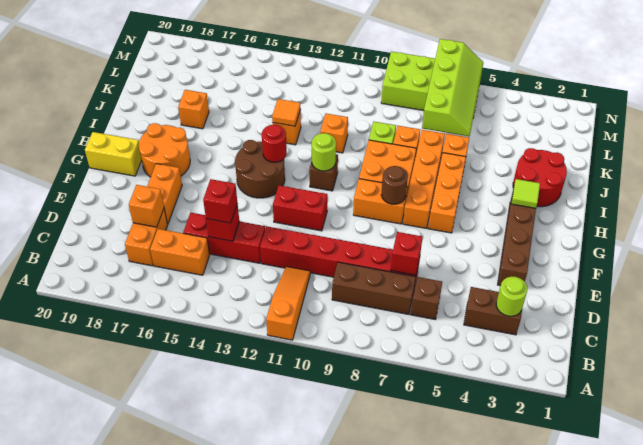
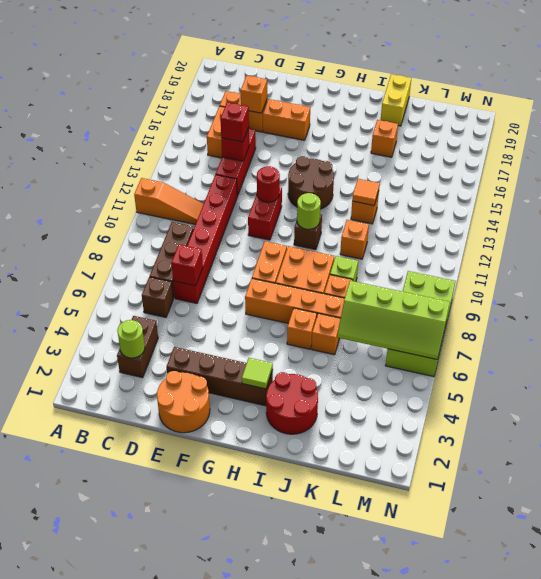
orange 1x3 brick [428,153,466,233] -> orange 1x1 brick [287,308,317,349]
brown 1x1 round brick [381,166,408,204] -> none
orange 2x2 round brick [139,123,190,177] -> orange 2x2 round brick moved to [157,371,210,433]
yellow 1x2 brick [85,132,142,176] -> yellow 1x2 brick moved to [381,74,411,126]
red 1x1 round brick [262,125,287,162] -> red 1x1 round brick moved to [257,166,280,202]

